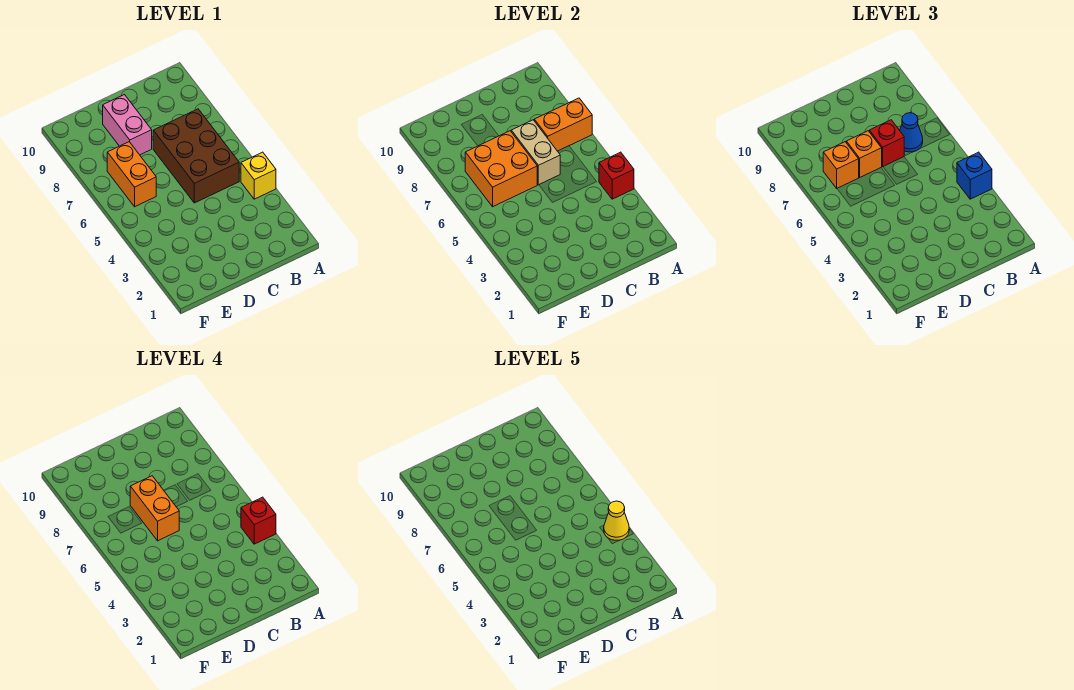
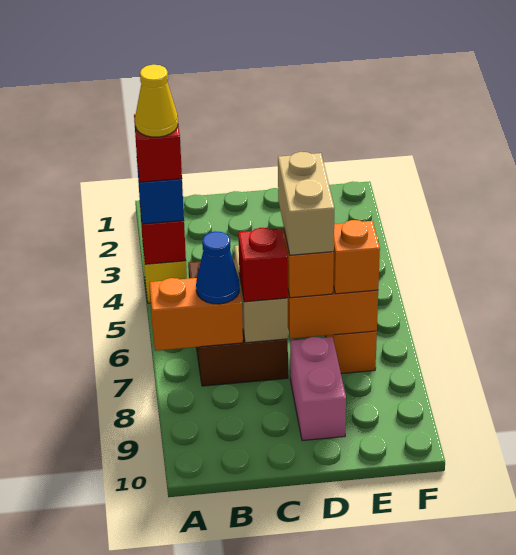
orange 1x2 brick [130,476,179,541] -> tan 1x2 brick [278,152,334,255]

